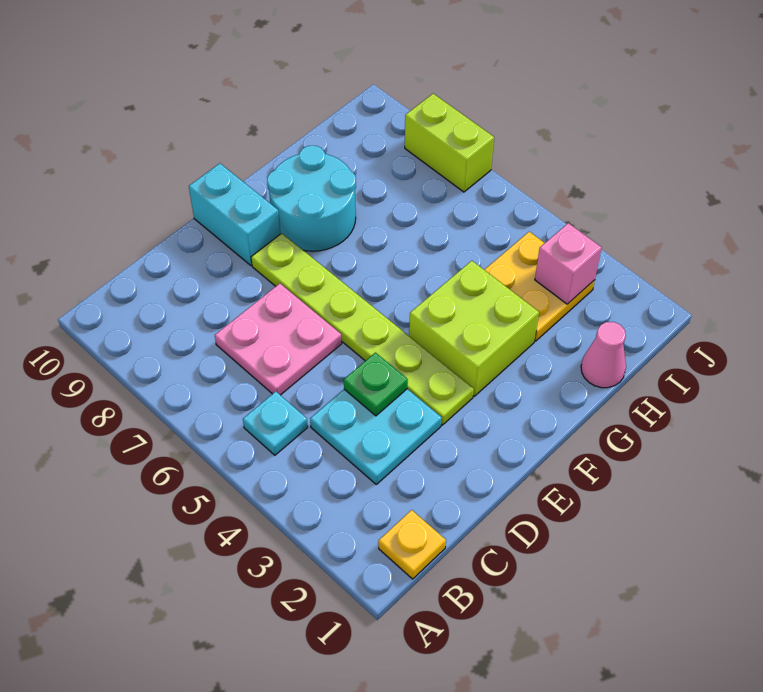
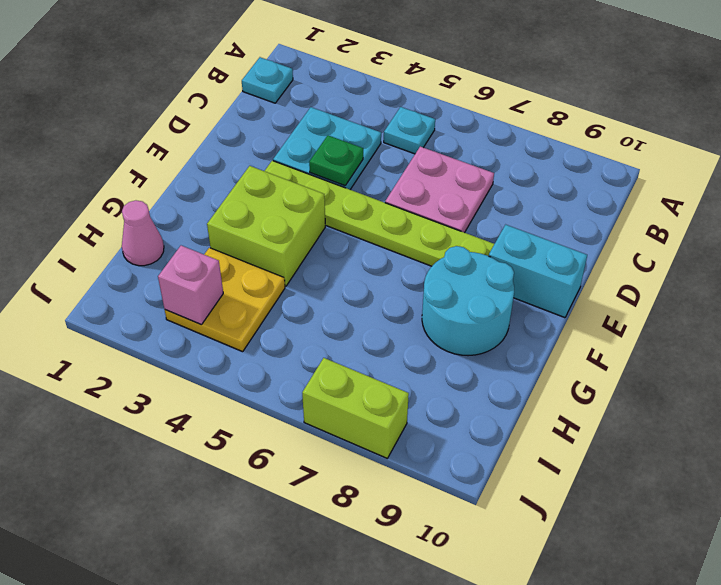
yellow 1x1 plate [378,510,446,579] -> cyan 1x1 plate [242,57,293,103]

